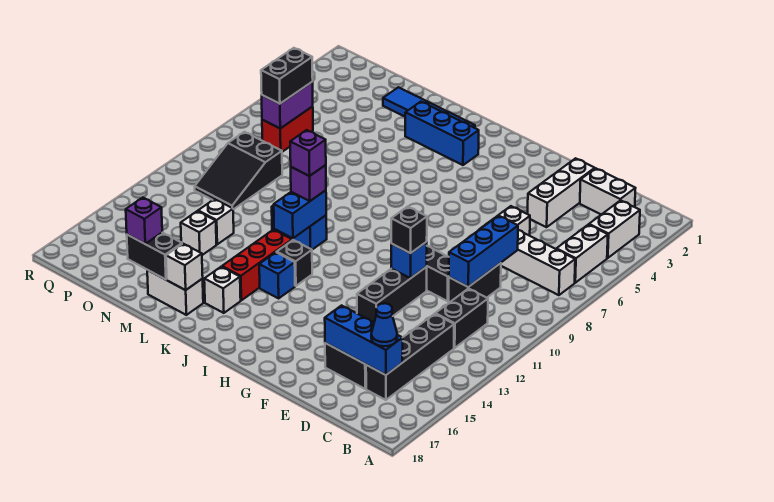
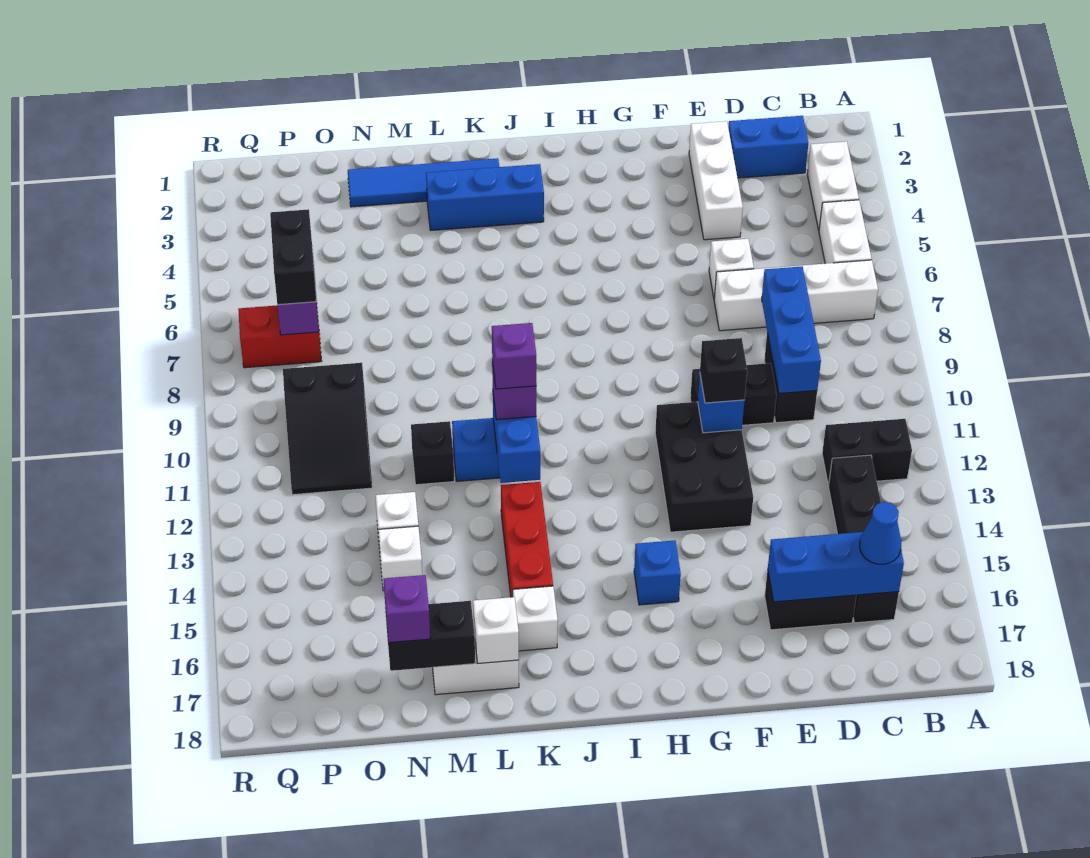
white 1x2 brick [580,168,635,215] -> blue 1x2 brick [728,116,808,178]
black 1x2 brick [435,288,488,348] -> black 1x2 brick turned to [822,419,912,485]
black 1x3 brick [357,267,427,322] -> black 2x3 brick [655,402,753,532]
black 1x1 brick [277,240,312,286] -> black 1x1 brick moved to [411,421,454,485]
blue 1x1 brick [259,252,295,298] -> blue 1x1 brick moved to [634,540,681,605]
red 1x2 brick [262,107,313,152] -> red 1x2 brick turned to [238,306,321,368]

